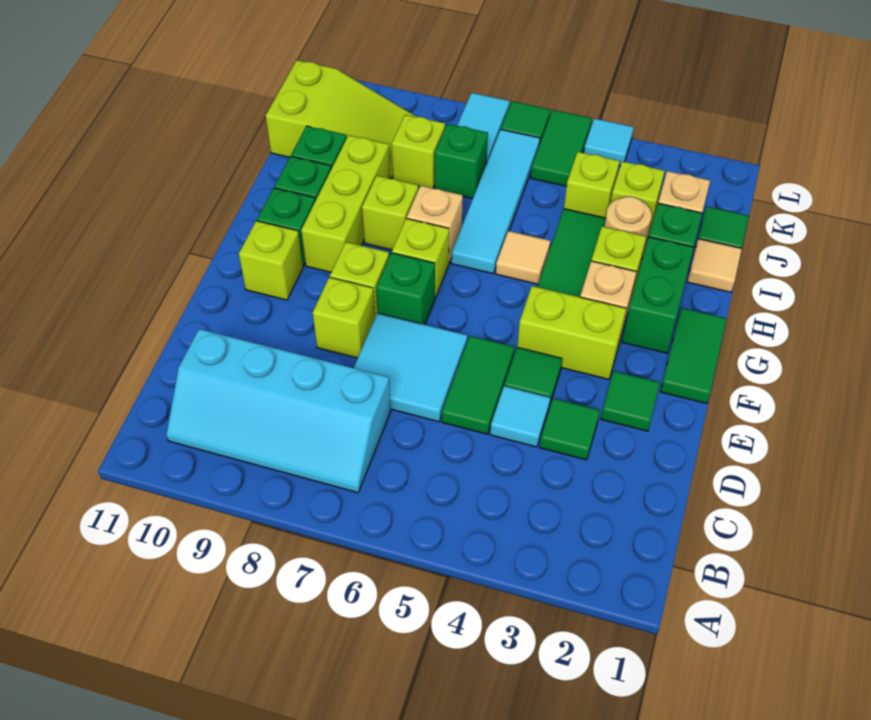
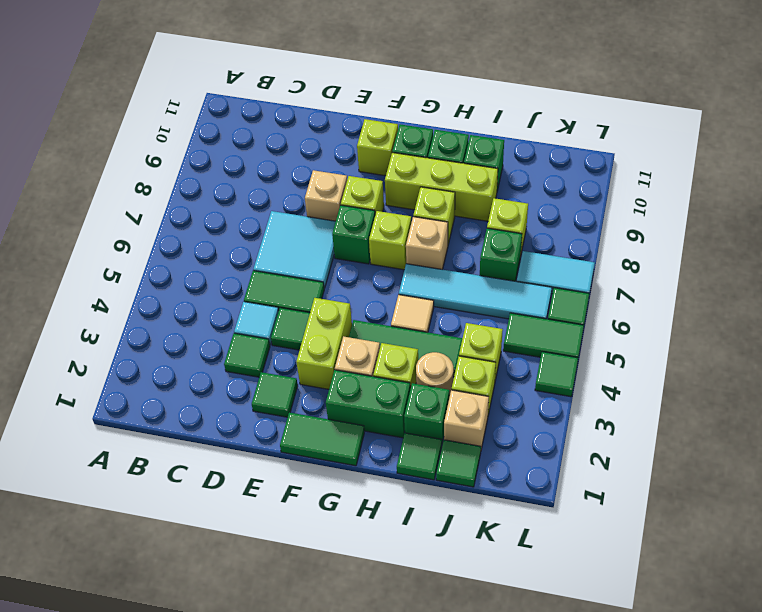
cyan 2x4 slope [166,329,391,493] -> none
lime 1x1 brick [313,277,375,358] -> tan 1x1 brick [305,170,347,221]
tan 1x1 tile [687,239,742,292] -> green 1x1 tile [397,433,442,480]
lime 2x3 slope [266,60,416,179] -> none
cyan 1x1 tile [584,119,634,166] -> green 1x1 tile [535,352,578,397]

